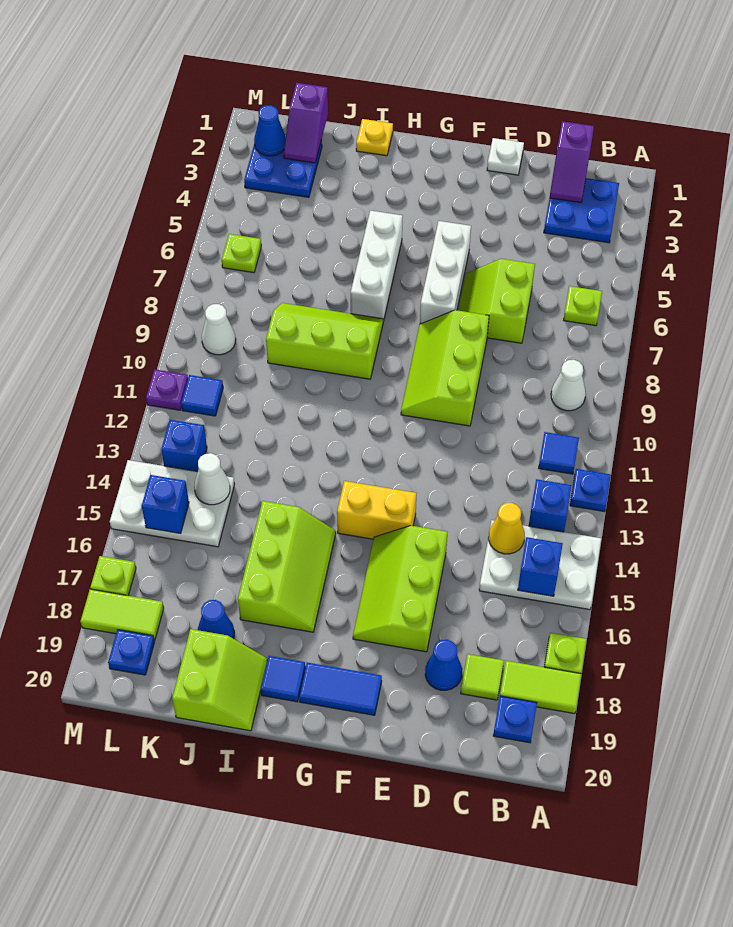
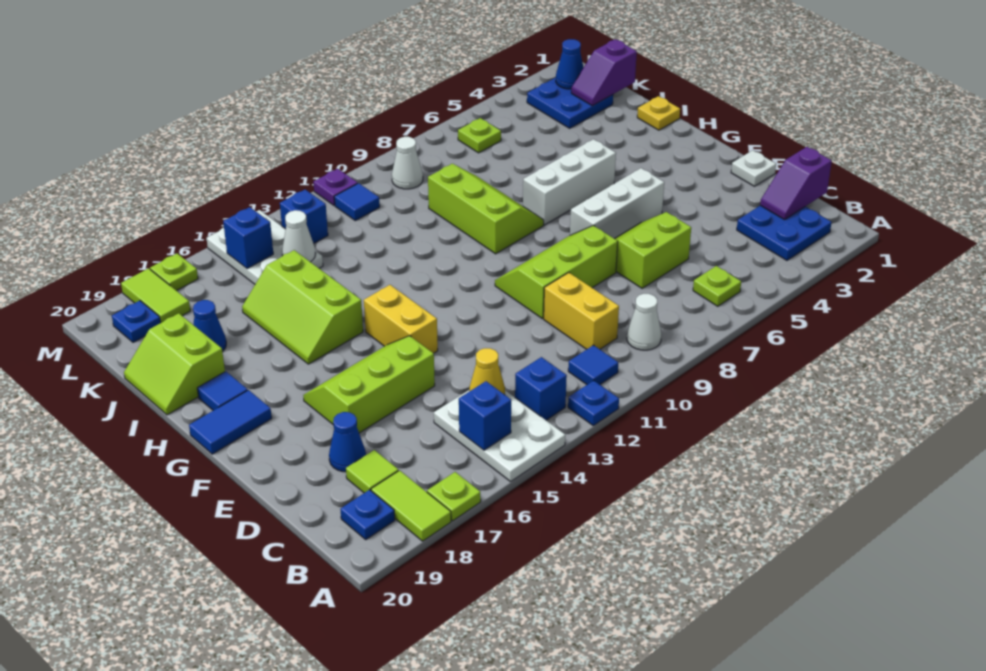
none -> yellow 1x2 brick [544,273,619,349]
blue 1x2 tile [299,663,382,715] -> blue 1x2 tile turned to [189,390,272,454]
lime 2x3 slope [238,501,336,632] -> lime 2x3 slope turned to [242,250,363,364]
lime 2x2 slope [172,629,267,731] -> lime 2x2 slope turned to [124,313,225,415]

